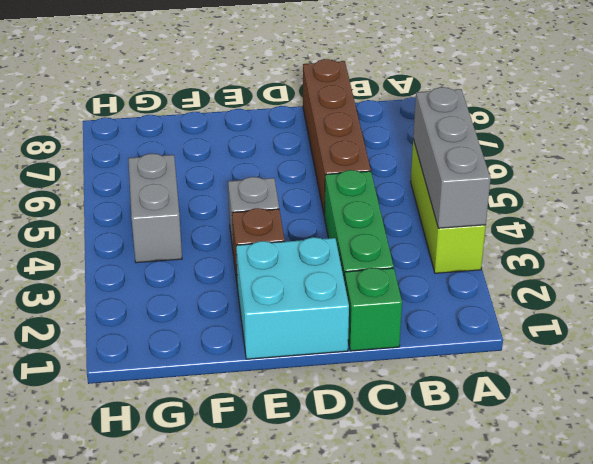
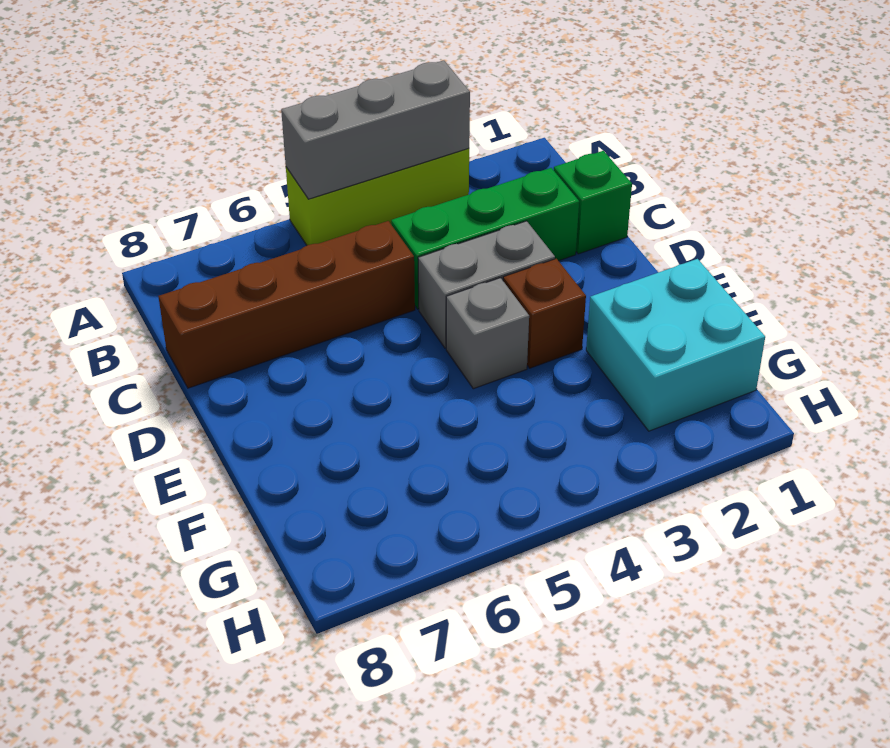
cyan 2x2 brick [236,237,349,359] -> cyan 2x2 brick moved to [586,259,765,431]
grey 1x2 brick [128,154,182,263] -> grey 1x2 brick moved to [418,221,555,348]

